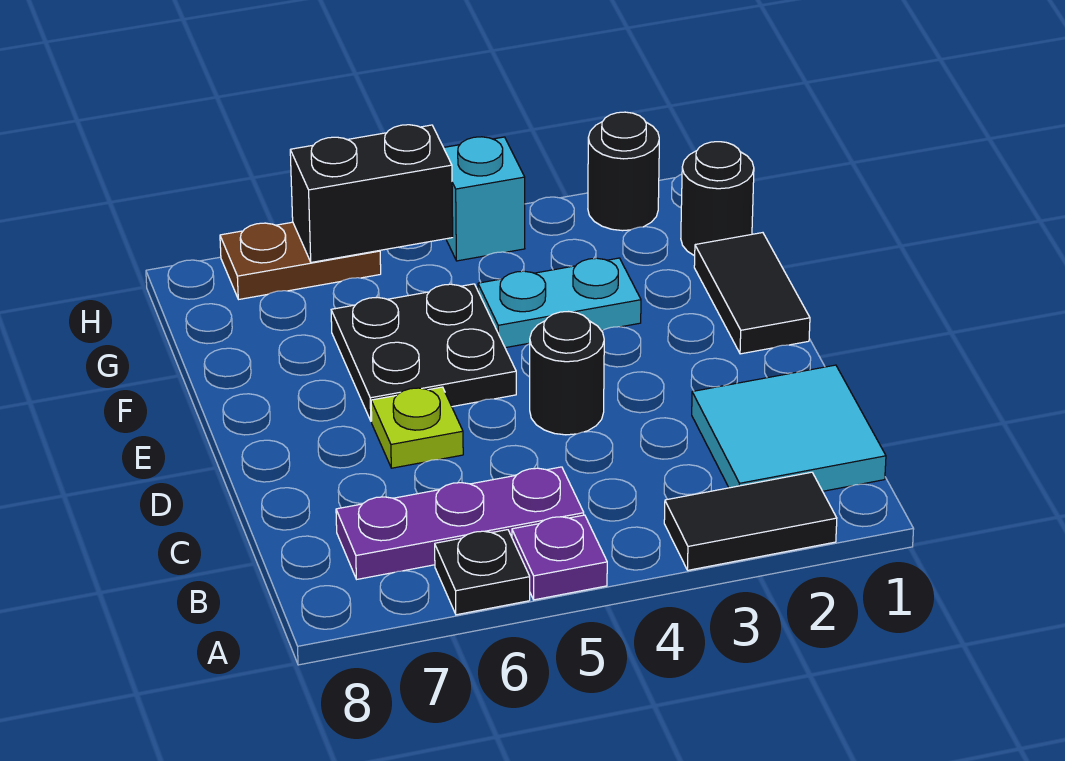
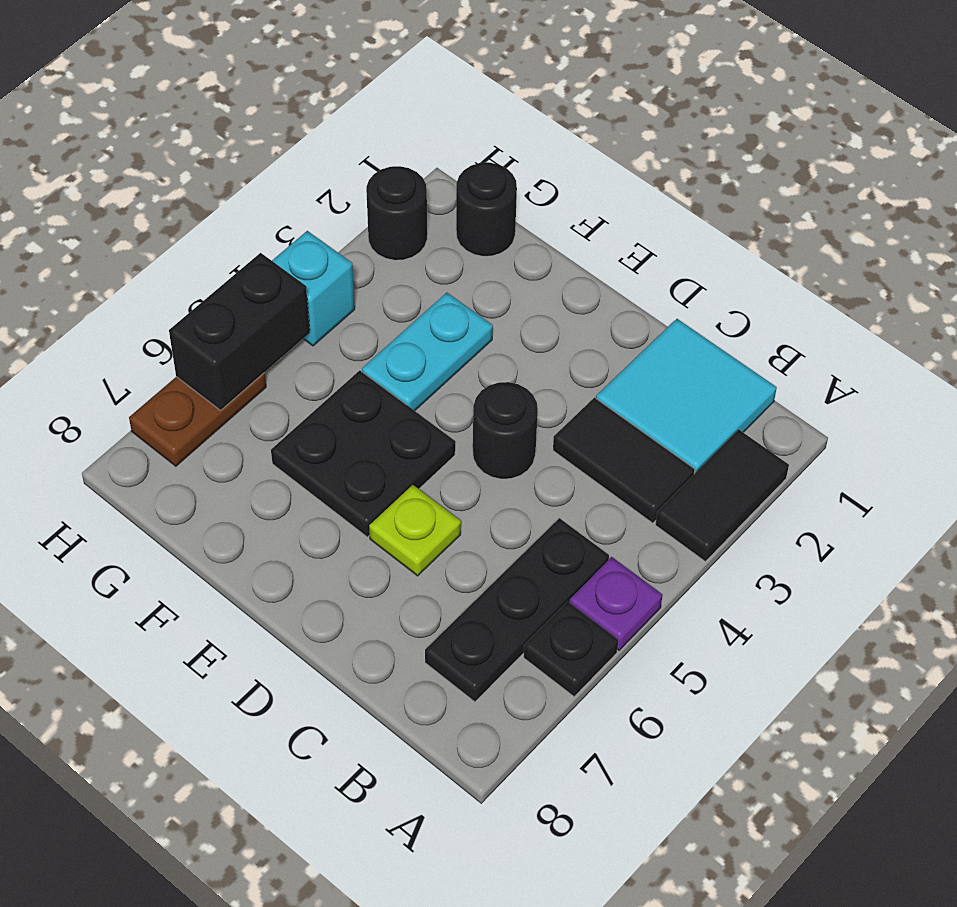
purple 1x3 plate [336,467,584,579] -> black 1x3 plate [425,518,609,702]
black 1x2 tile [694,233,810,354] -> black 1x2 tile moved to [553,398,695,523]

